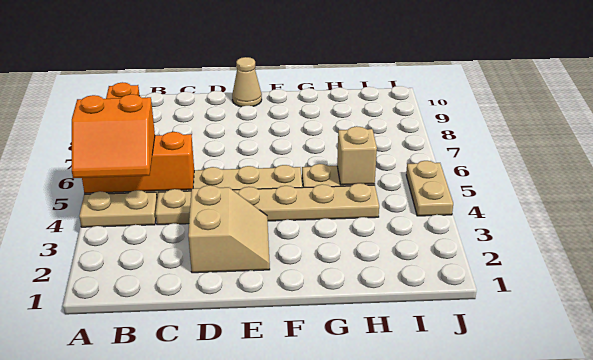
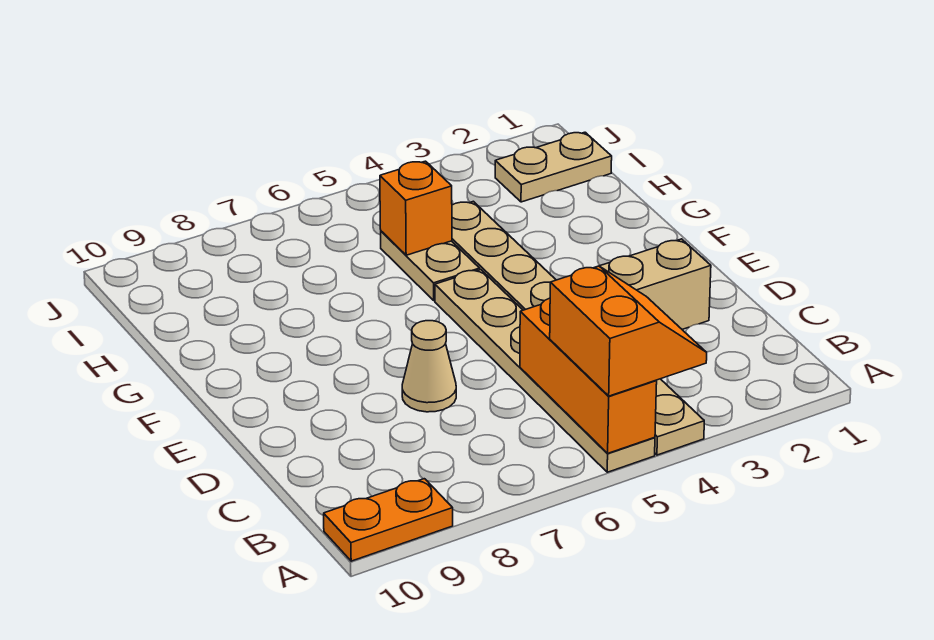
tan 1x1 cone [232,57,262,107] -> tan 1x1 cone moved to [402,321,456,412]
tan 1x1 brick [337,126,377,185] -> orange 1x1 brick [380,161,452,255]
tan 1x2 plate [406,161,453,216] -> tan 1x2 plate moved to [495,132,612,202]

